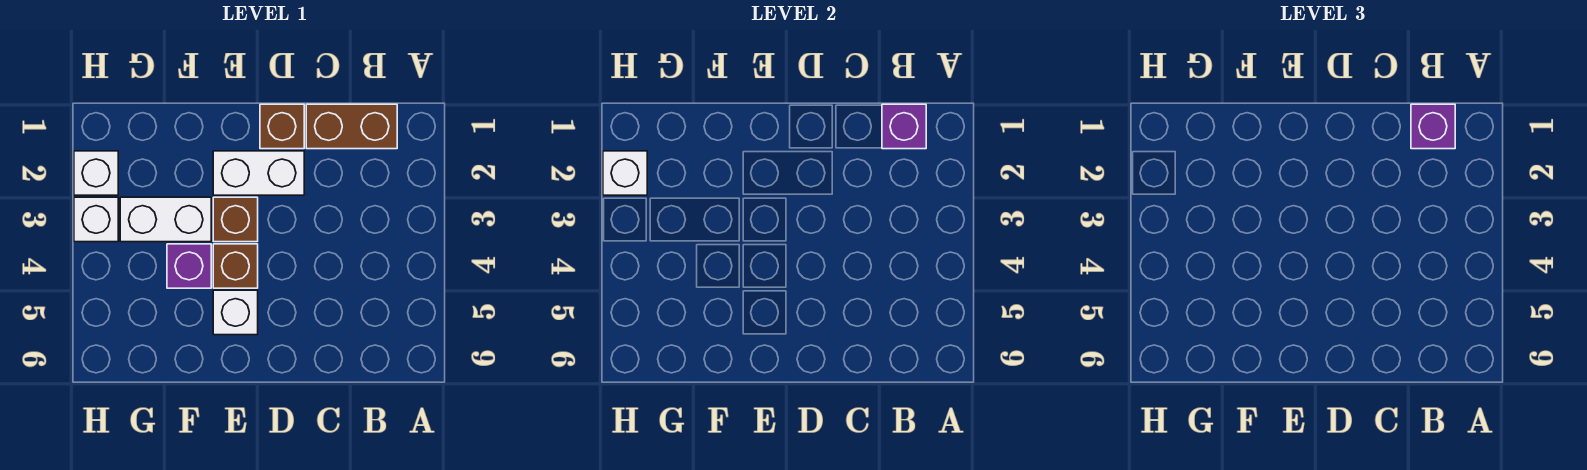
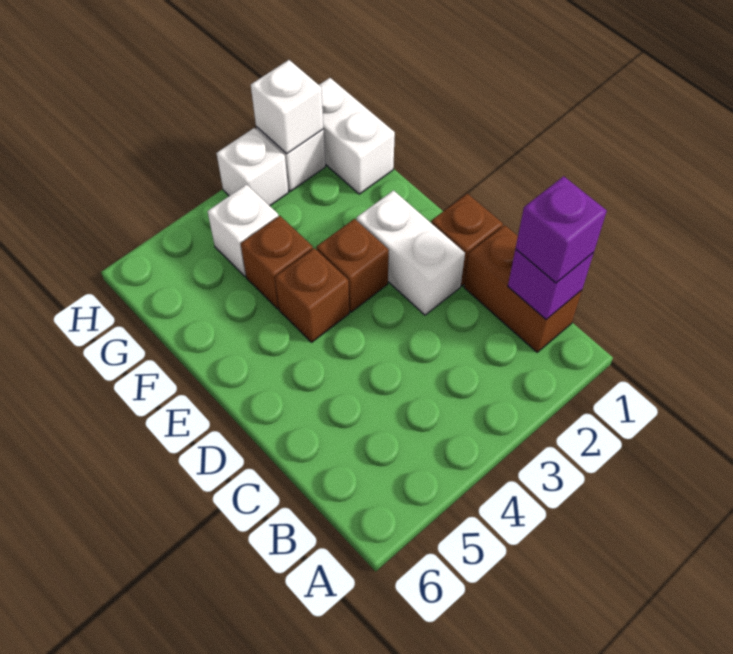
white 1x1 brick [213,290,258,335] -> white 1x1 brick moved to [208,184,278,276]
white 1x2 brick [120,197,211,242] -> white 1x2 brick moved to [319,78,395,194]
purple 1x1 brick [167,244,211,288] -> brown 1x1 brick [241,216,313,309]

